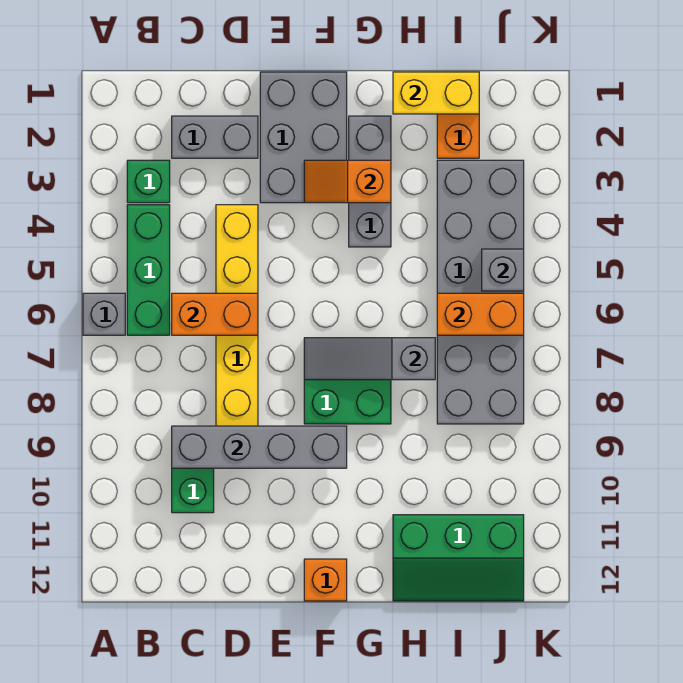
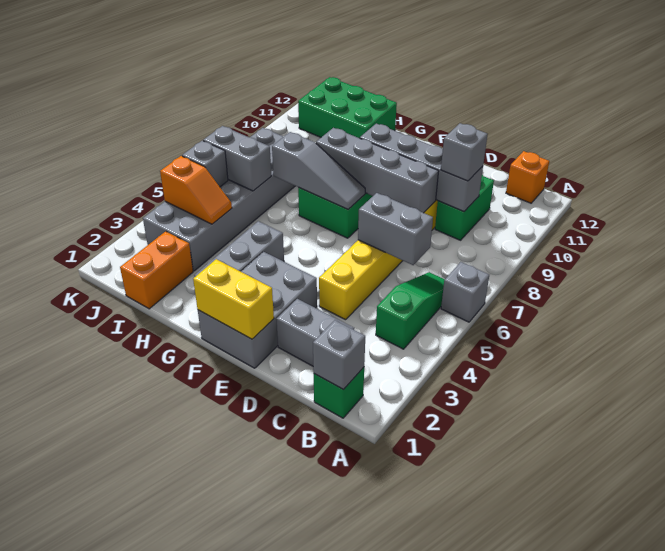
none -> grey 1x1 brick [313,320,365,390]
green 1x1 brick [127,160,170,203] -> green 1x1 brick moved to [314,367,364,418]
green 1x3 brick [127,205,170,335] -> green 1x3 slope [376,272,445,349]
orange 1x2 brick [172,293,258,335] -> grey 1x2 brick [358,193,433,265]
none -> grey 1x1 brick [441,123,488,181]
none -> grey 1x4 brick [316,128,439,213]
orange 1x2 slope [304,160,391,203] -> orange 1x2 slope moved to [160,156,232,224]
orange 1x1 brick [304,559,347,601] -> orange 1x1 brick moved to [506,151,549,203]
yellow 1x2 brick [393,72,479,114] -> yellow 1x2 brick moved to [193,259,274,339]
green 2x3 slope [393,515,524,601] -> green 2x3 brick [298,77,397,138]
orange 1x2 brick [437,293,524,335] -> grey 1x2 brick [203,126,271,191]

